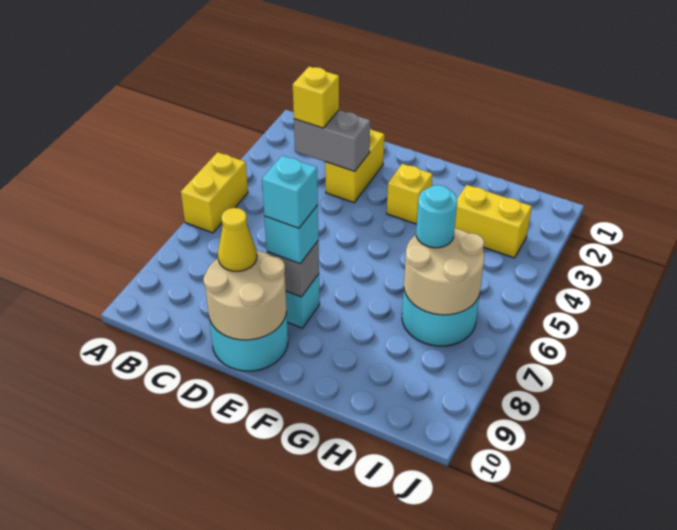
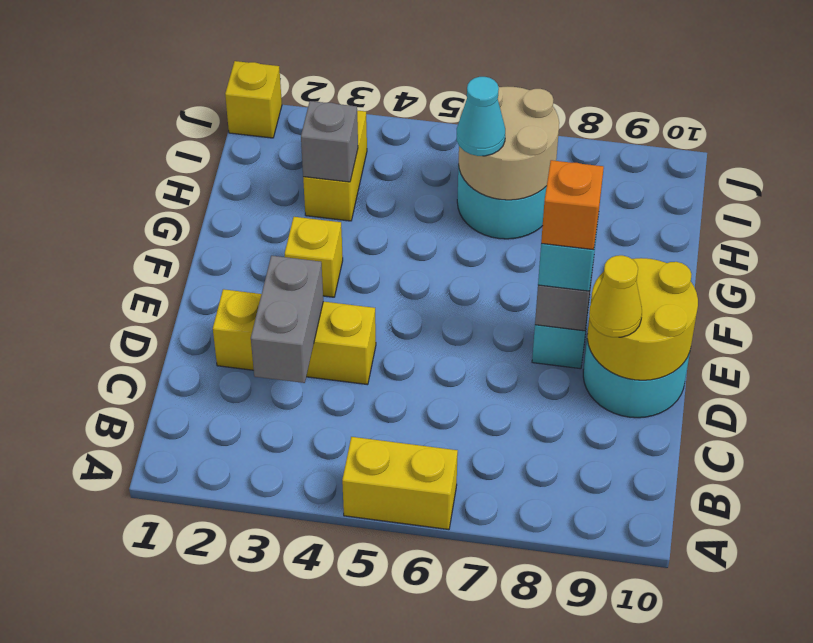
yellow 1x1 brick [293,66,339,128] -> yellow 1x1 brick moved to [225,61,282,138]
yellow 1x2 brick [325,128,384,202] -> yellow 1x3 brick [213,289,376,385]
tan 2x2 round brick [203,251,287,340] -> yellow 2x2 round brick [587,255,698,380]
cyan 1x1 brick [262,156,318,228] -> orange 1x1 brick [541,160,604,250]
none -> grey 1x1 brick [301,101,358,182]
cyan 1x1 round brick [416,185,457,248] -> cyan 1x1 cone [457,77,505,156]

